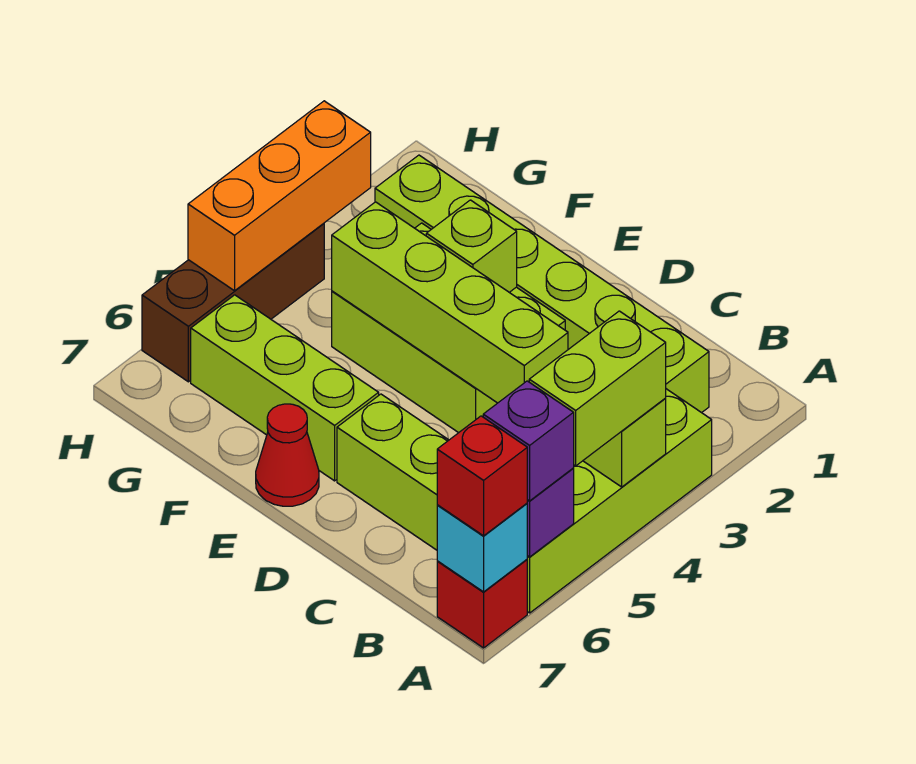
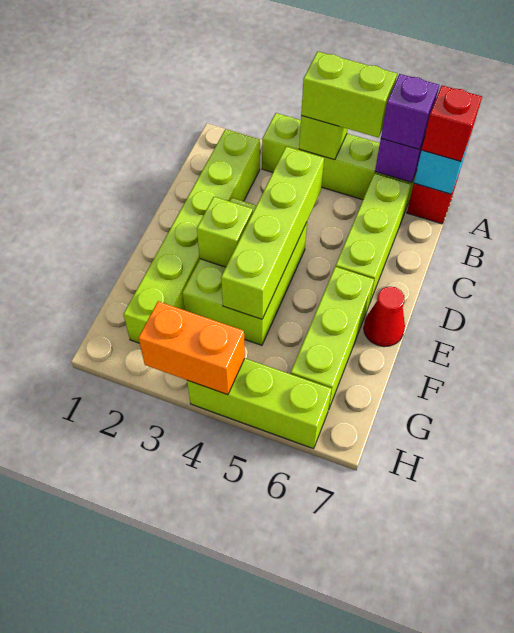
orange 1x3 brick [188,101,371,291] -> orange 1x2 brick [139,301,245,395]
brown 1x3 brick [142,223,324,382] -> lime 1x3 brick [187,358,332,449]

